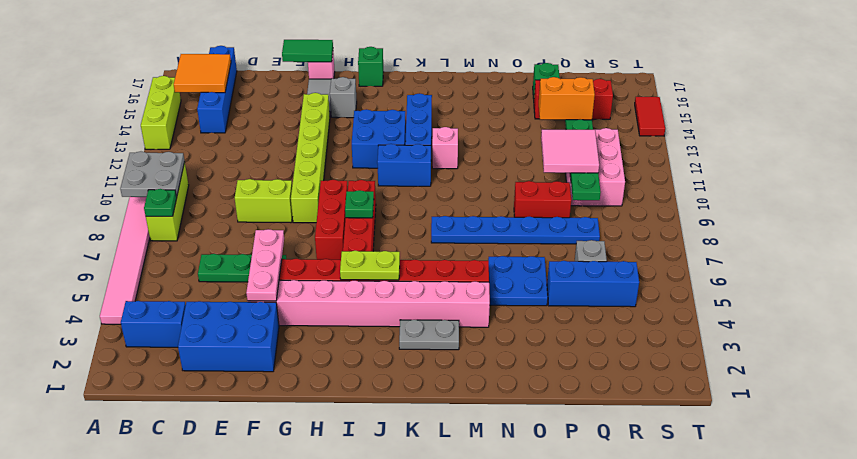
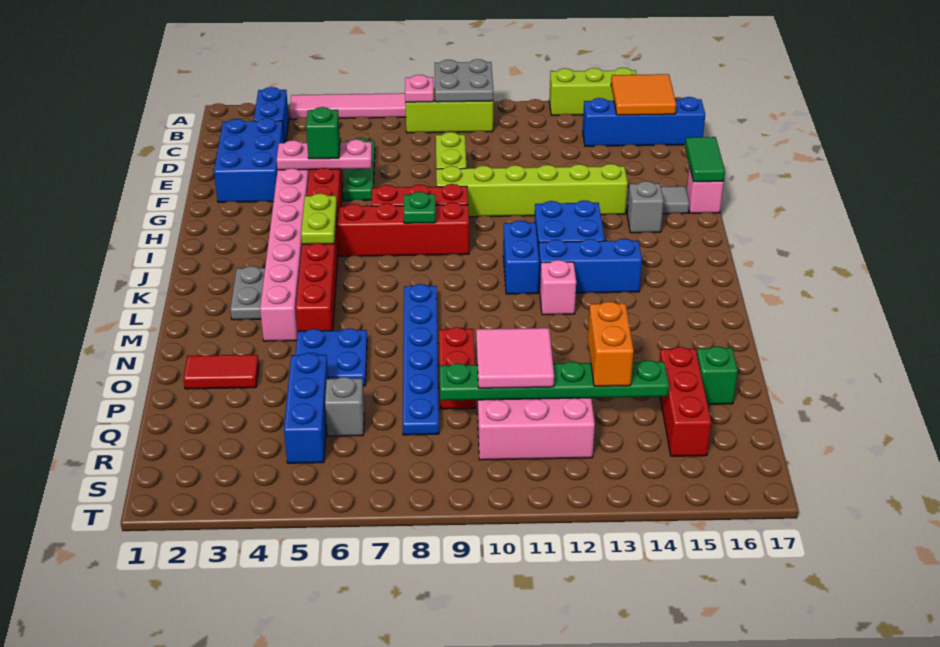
green 1x1 plate [144,189,177,216] -> pink 1x1 plate [405,75,434,102]
green 1x1 brick [358,47,384,86] -> green 1x1 brick moved to [306,107,340,159]
red 1x2 tile [635,97,665,136] -> red 1x2 tile moved to [183,355,259,389]

